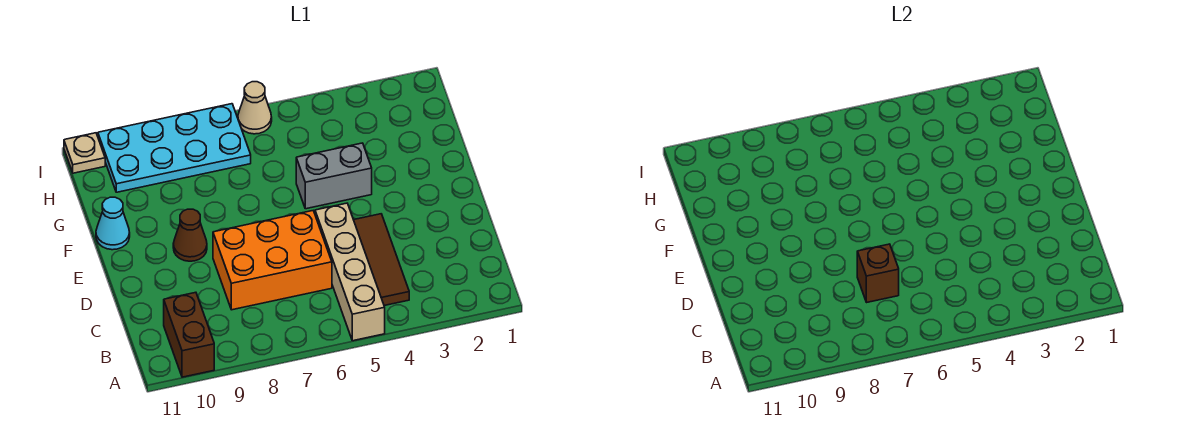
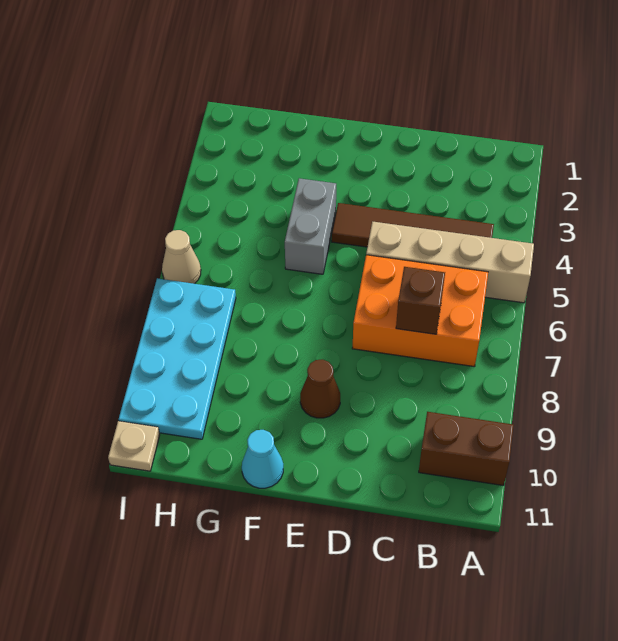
brown 1x3 tile [354,214,409,306] -> brown 1x4 tile [332,203,494,247]
orange 2x3 brick [213,211,332,310] -> orange 2x3 brick turned to [352,255,488,367]

